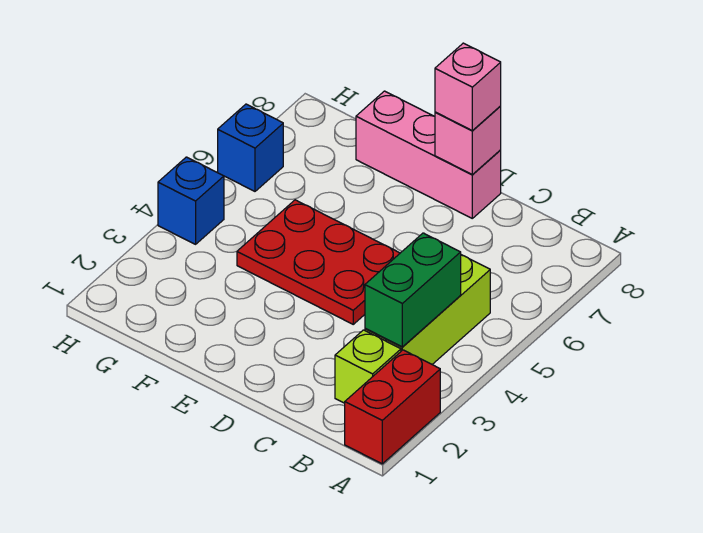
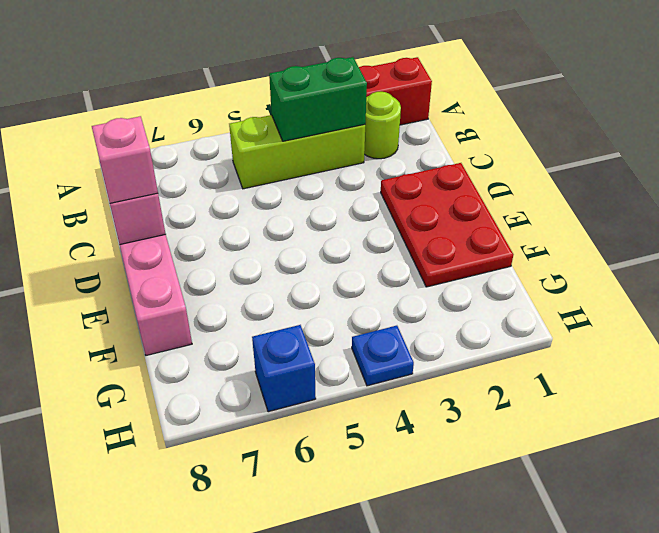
lime 1x1 brick [335,330,401,403] -> lime 1x1 round brick [364,92,401,159]
red 2x3 plate [237,200,400,324] -> red 2x3 plate moved to [381,163,513,287]
blue 1x1 brick [158,157,224,244] -> blue 1x1 plate [352,326,414,386]

